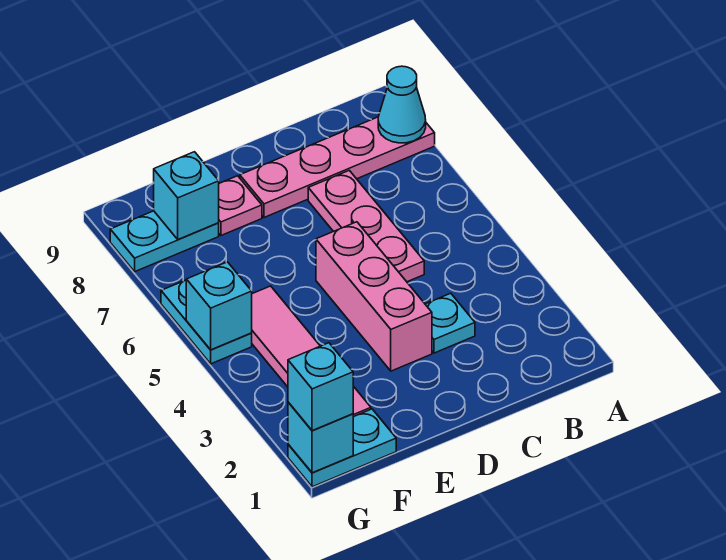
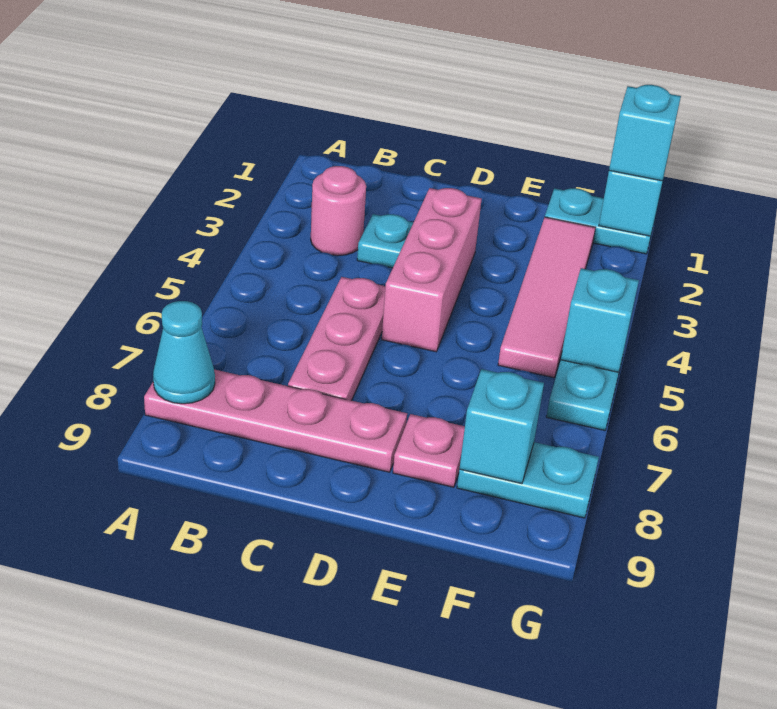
none -> pink 1x1 round brick [311,166,366,256]

